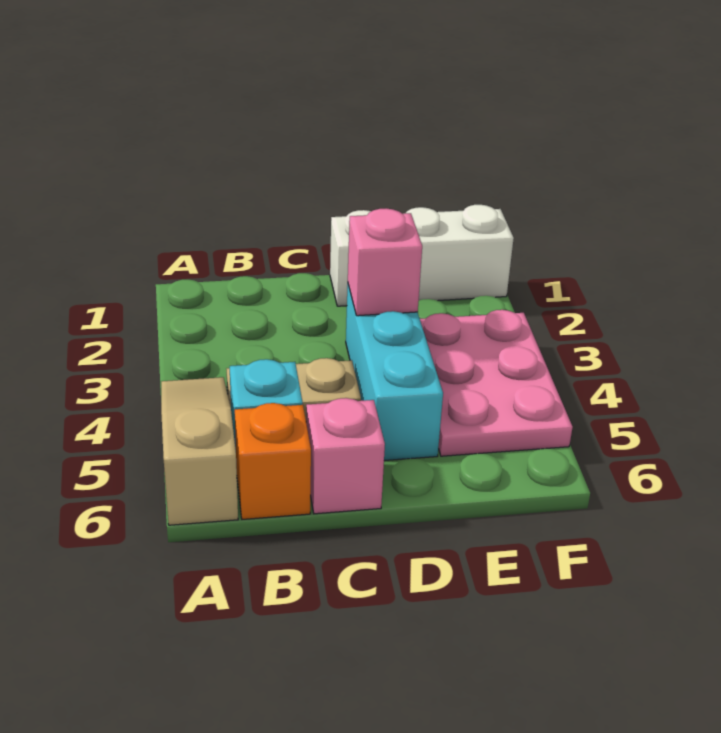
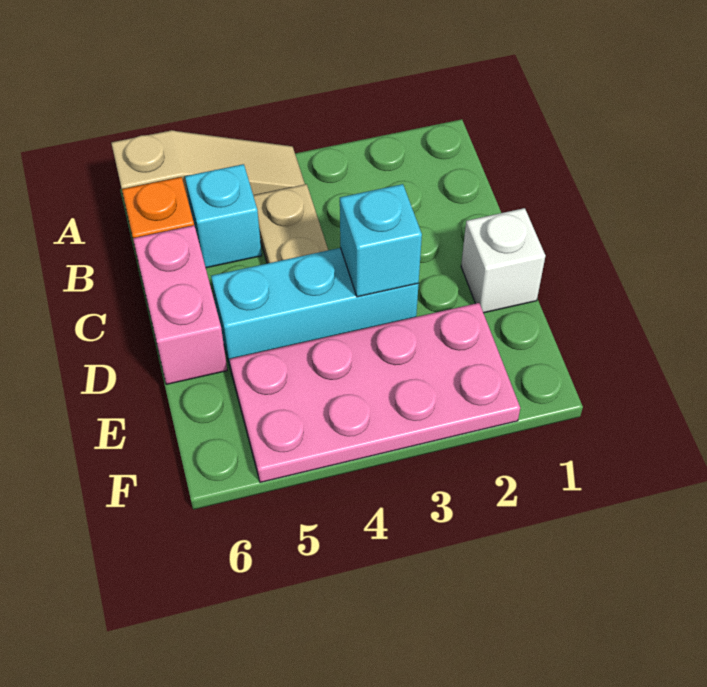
pink 1x1 brick [306,398,385,514] -> pink 1x2 brick [133,225,227,384]
white 1x3 brick [330,205,514,306] -> white 1x1 brick [461,208,545,313]
pink 1x1 brick [348,208,422,316] -> cyan 1x1 brick [340,184,422,297]
pink 2x3 plate [420,310,573,456] -> pink 2x4 plate [229,303,520,482]

